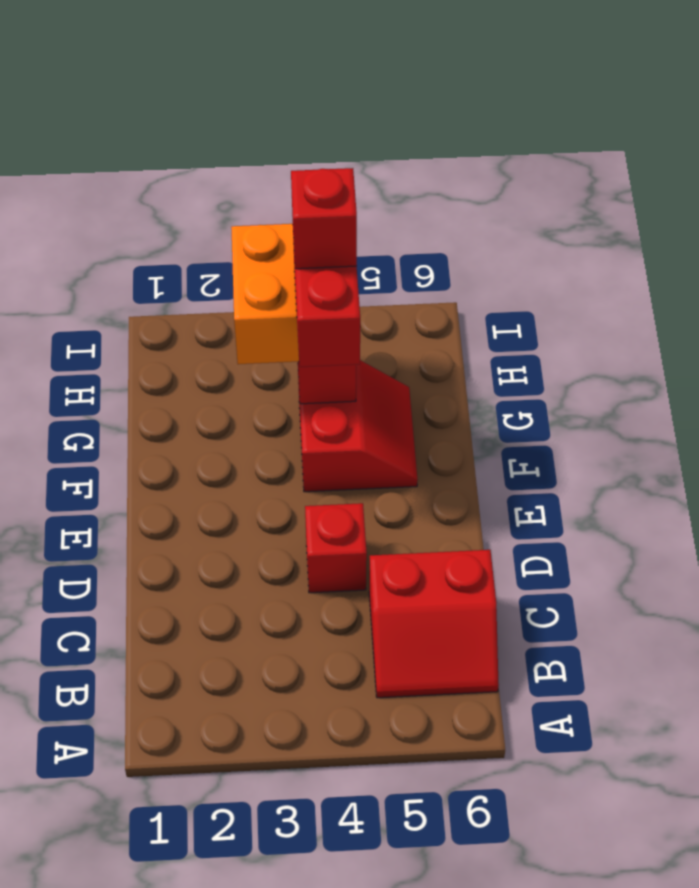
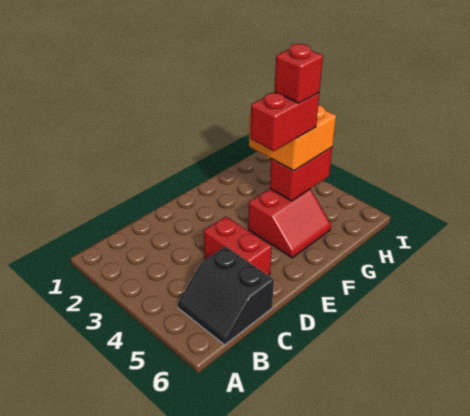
red 2x2 slope [369,550,499,698] -> black 2x2 slope [178,247,274,345]
red 1x1 brick [305,503,367,593] -> red 1x2 brick [204,217,272,275]

